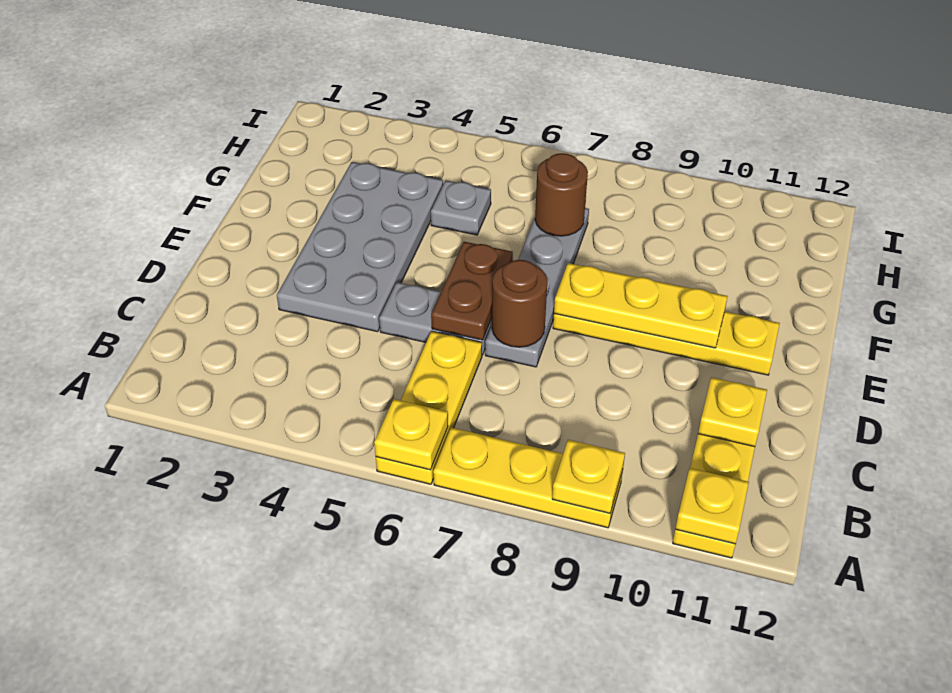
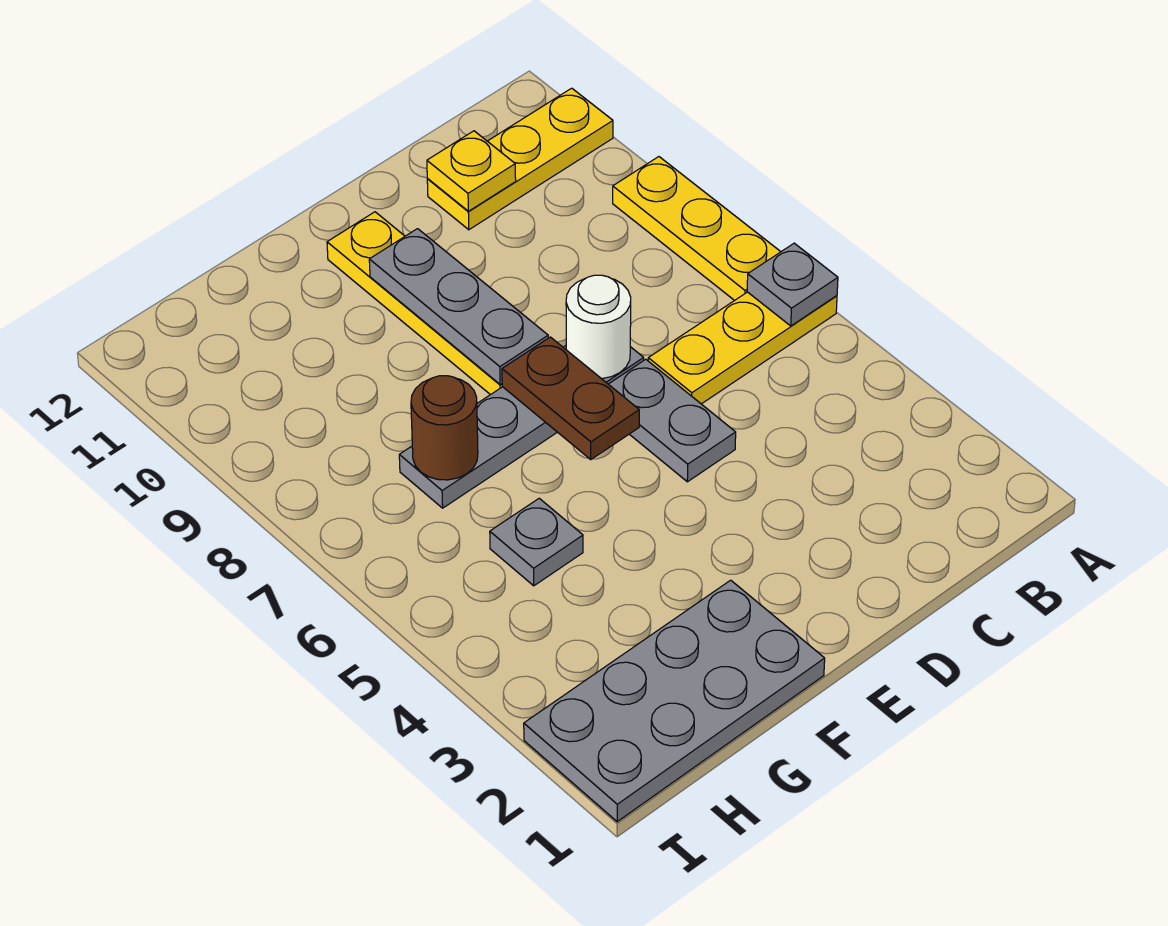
yellow 1x1 plate [374,399,448,470] -> grey 1x1 plate [747,243,838,326]
yellow 1x1 plate [552,440,625,513] -> none
yellow 1x1 plate [676,468,749,544] -> none
grey 2x4 plate [277,162,443,332] -> grey 2x4 plate moved to [524,580,825,822]
brown 1x2 plate [431,242,513,340] -> brown 1x2 plate turned to [502,337,639,459]
brown 1x1 round brick [492,260,547,347] -> white 1x1 round brick [566,275,631,379]
yellow 1x3 plate [554,263,728,348] -> grey 1x3 plate [369,229,548,384]

